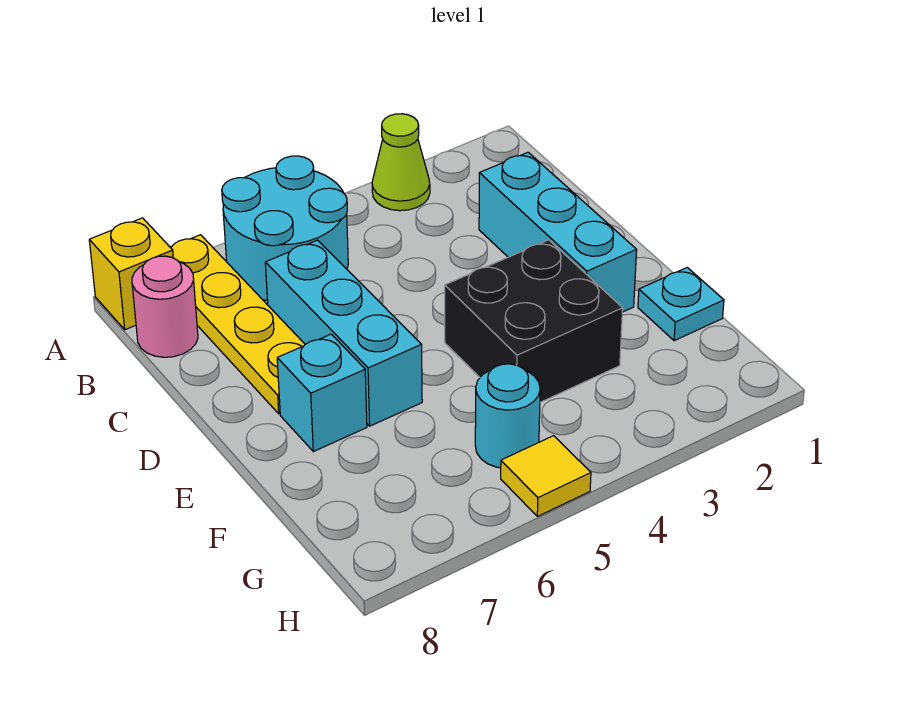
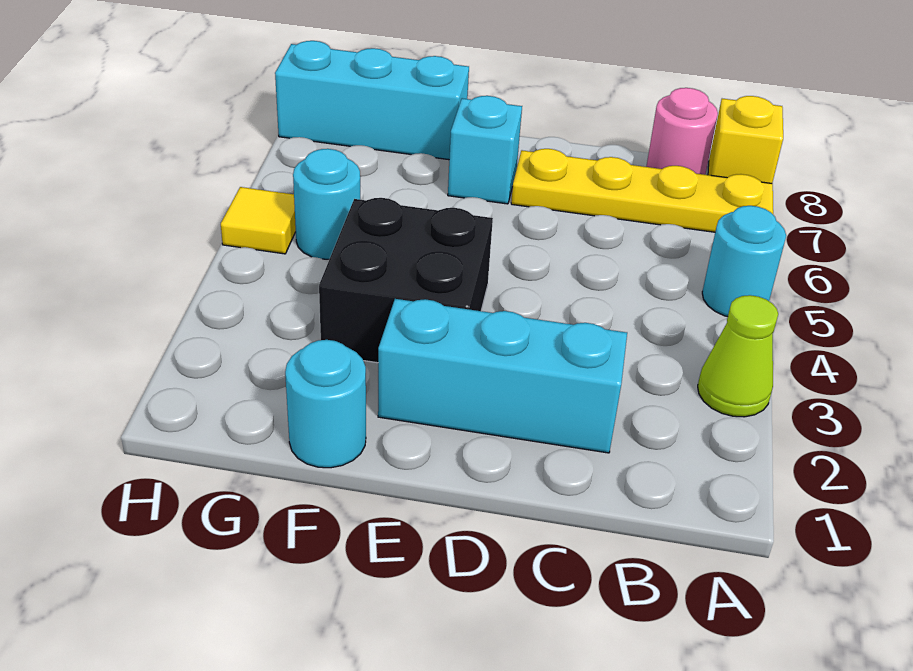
cyan 2x2 round brick [222,156,348,301] -> cyan 1x1 round brick [702,206,786,317]
cyan 1x3 brick [265,240,422,426] -> cyan 1x3 brick moved to [275,41,469,160]
cyan 1x1 plate [638,268,724,341] -> cyan 1x1 round brick [285,340,366,468]

